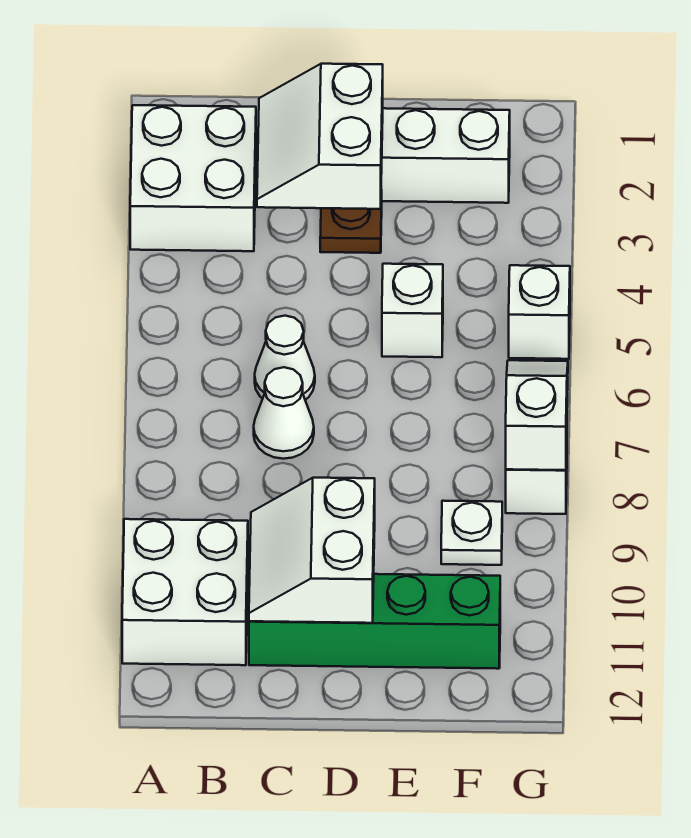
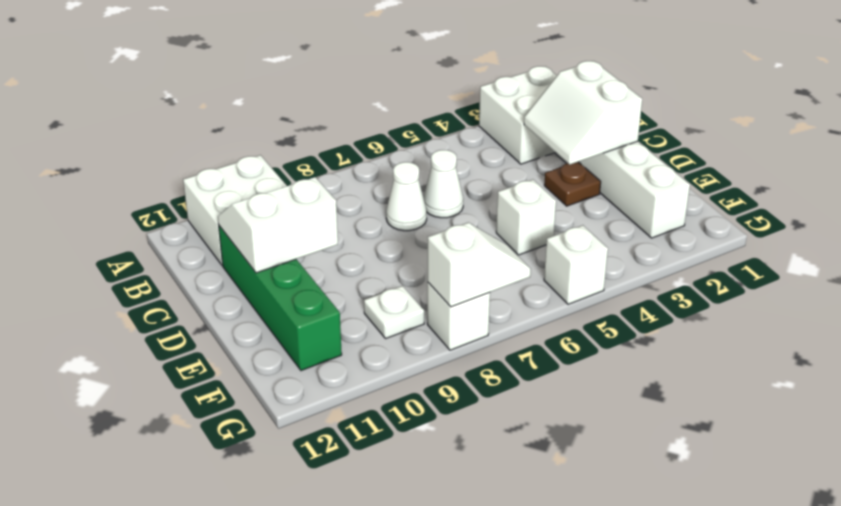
white 2x2 slope [257,64,383,209] -> white 2x2 slope turned to [524,61,642,165]

